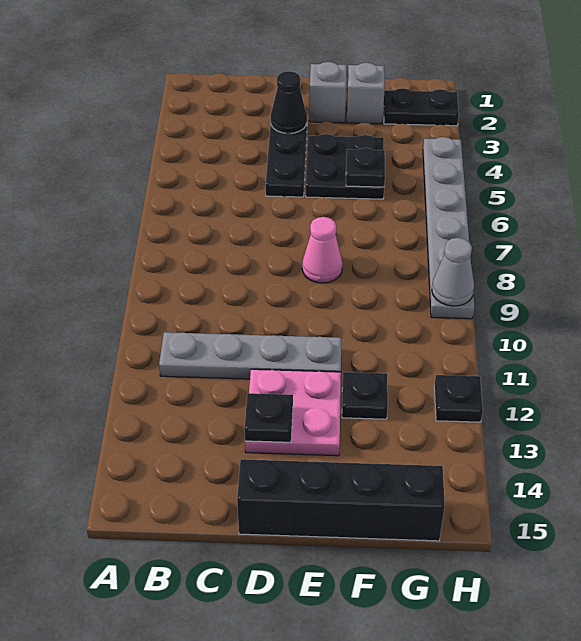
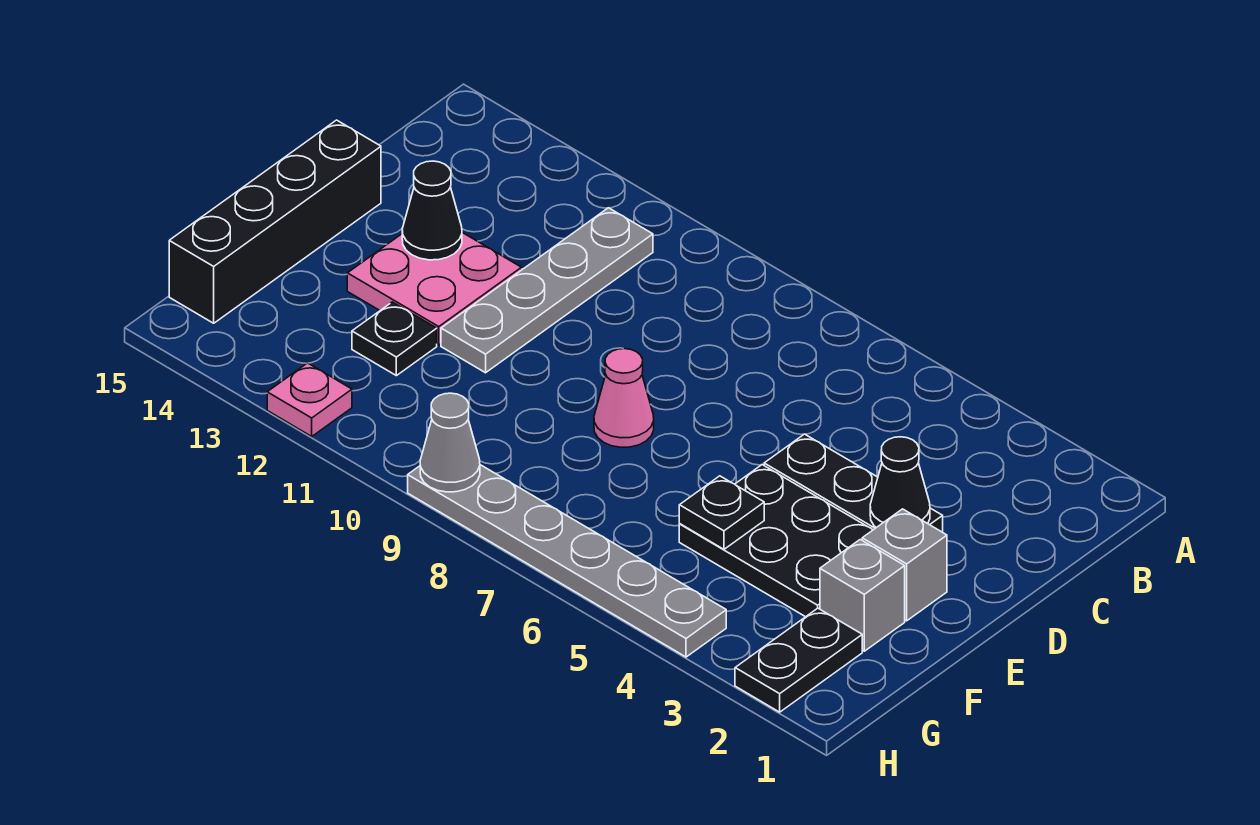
black 1x1 plate [244,393,293,442] -> black 1x1 cone [402,161,462,260]
black 2x2 plate [306,134,384,199] -> black 2x3 plate [679,465,872,617]
black 1x1 plate [434,375,483,422] -> pink 1x1 plate [267,363,352,436]

